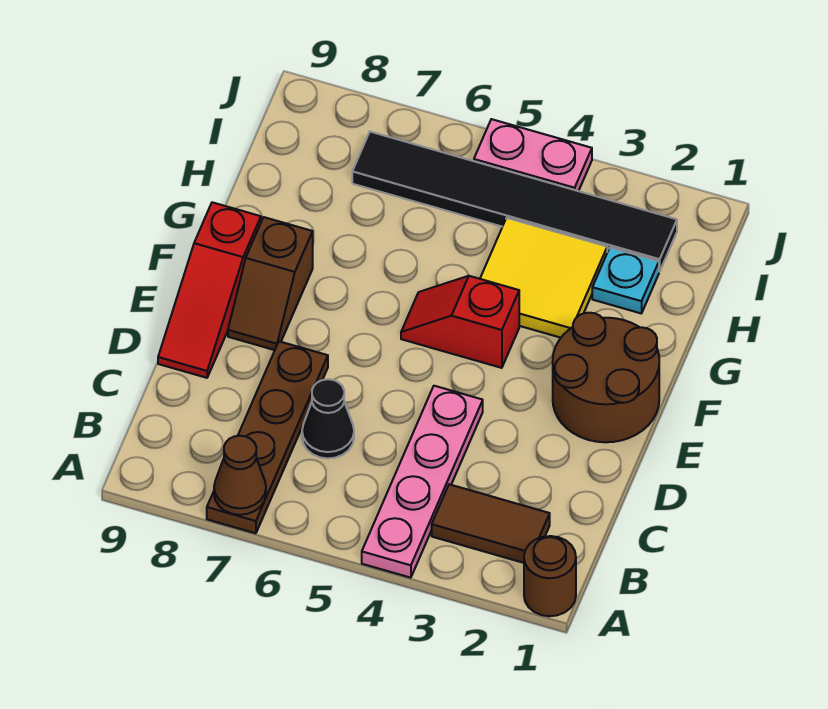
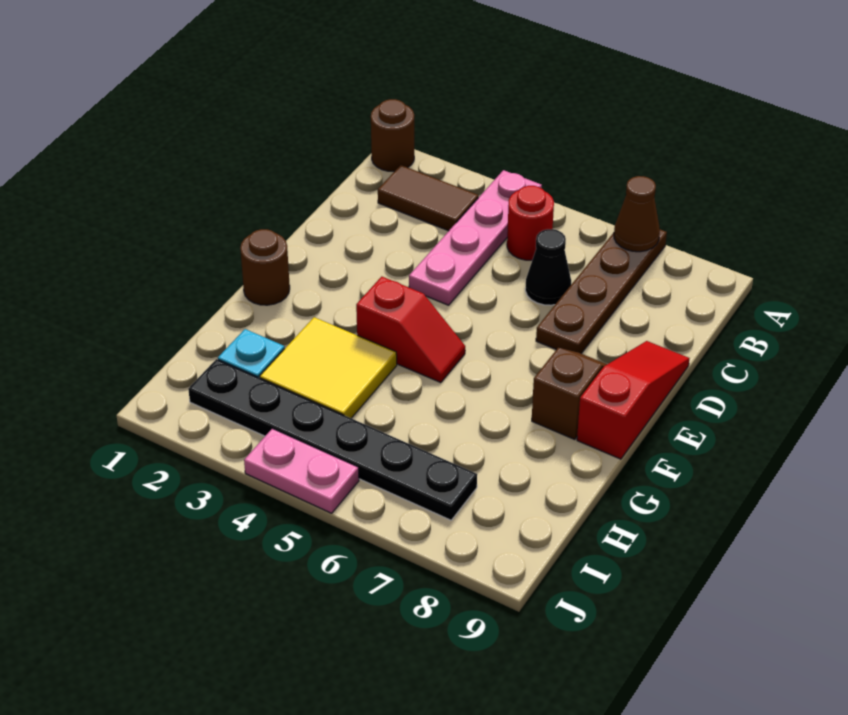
none -> red 1x1 round brick [507,186,554,260]
brown 2x2 round brick [553,313,659,442] -> brown 1x1 round brick [240,229,290,305]
black 1x6 tile [352,132,677,272] -> black 1x6 plate [188,359,477,520]

